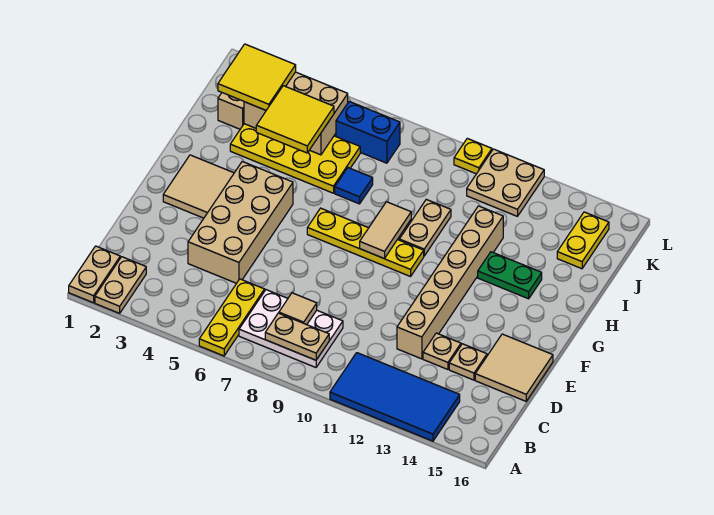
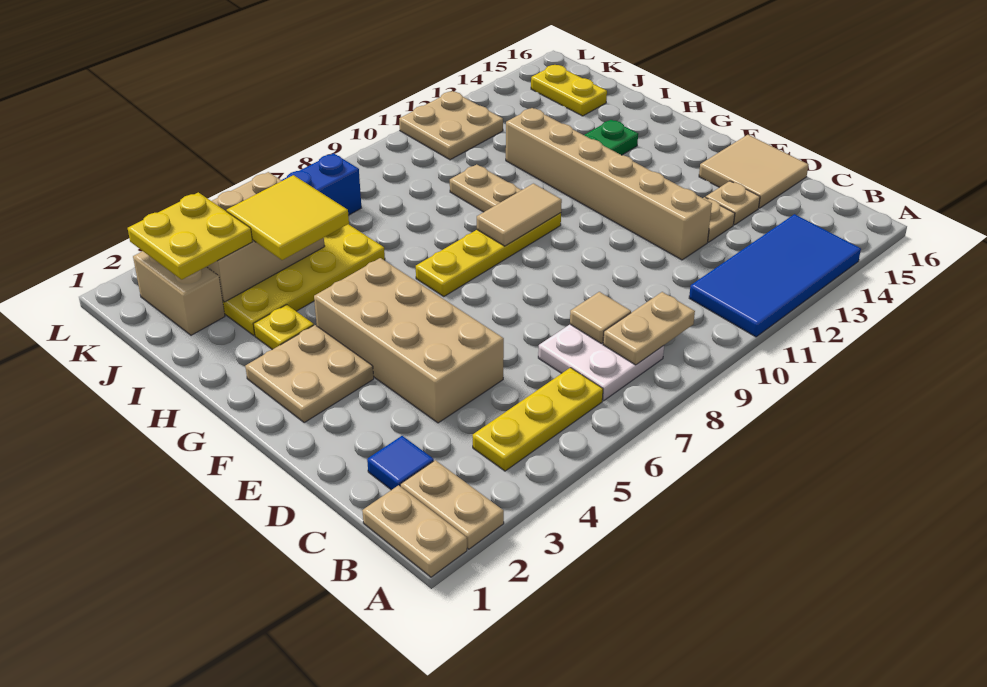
yellow 1x3 plate [199,279,265,356] -> yellow 1x3 plate turned to [473,368,603,471]
white 2x3 plate [239,290,343,367] -> white 2x2 plate [538,324,664,401]
tan 2x2 tile [163,155,234,218] -> tan 2x2 plate [245,325,374,422]
tan 1x2 tile [360,202,411,259] -> tan 1x2 tile turned to [477,183,562,246]
blue 1x1 tile [335,168,373,204] -> blue 1x1 tile moved to [367,436,434,490]
yellow 2x2 tile [218,44,296,110] -> yellow 2x2 plate [128,192,252,280]
yellow 1x1 plate [454,138,492,174] -> yellow 1x1 plate moved to [253,305,314,350]

